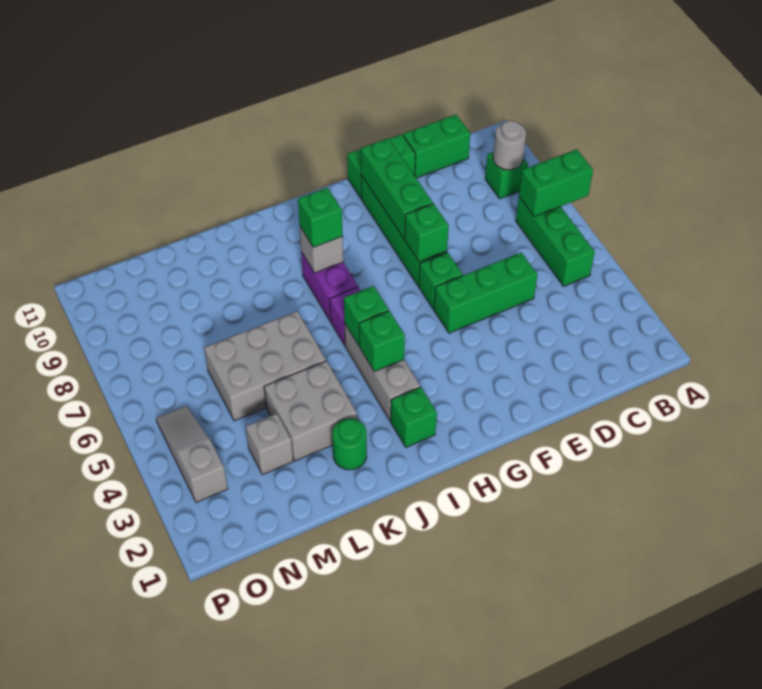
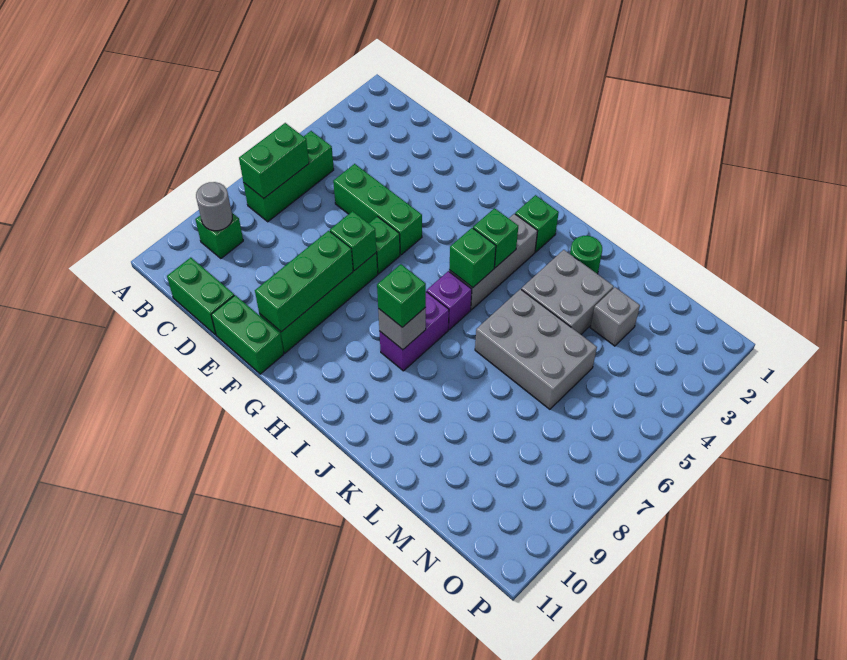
green 1x2 brick [519,149,593,217] -> green 1x2 brick turned to [239,123,309,198]
grey 1x3 slope [156,406,228,503] -> none

